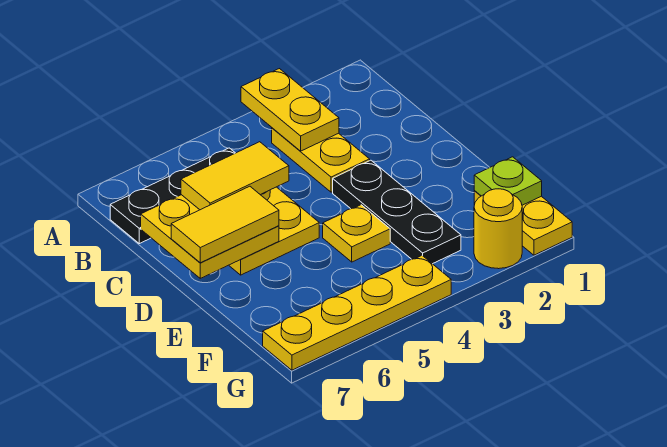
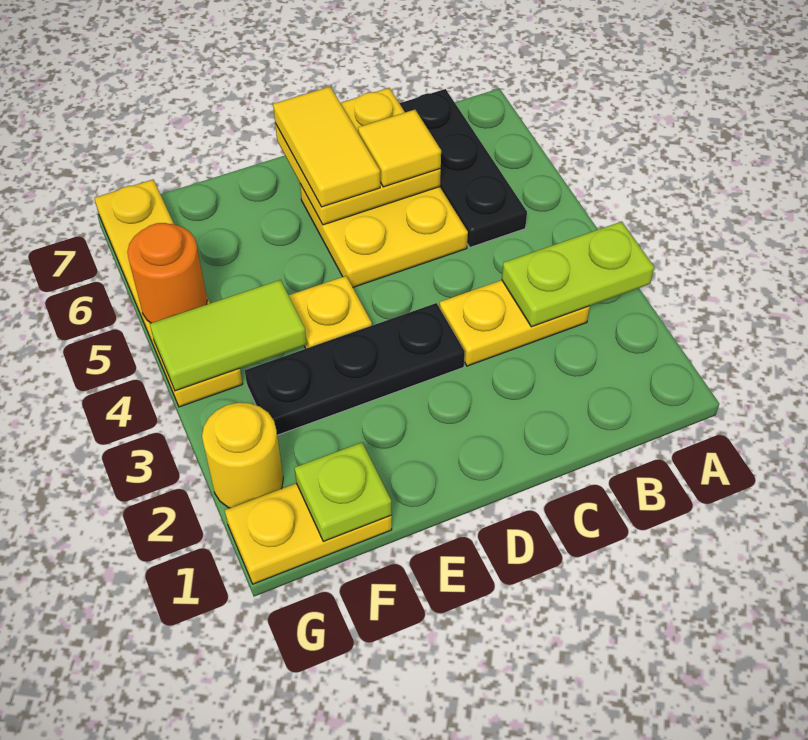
yellow 1x2 plate [241,69,339,151] -> lime 1x2 plate [502,222,654,327]
yellow 1x2 tile [181,142,289,210] -> yellow 1x1 tile [358,110,441,187]
none -> lime 1x2 tile [150,280,307,391]
none -> orange 1x1 round brick [127,223,207,323]

